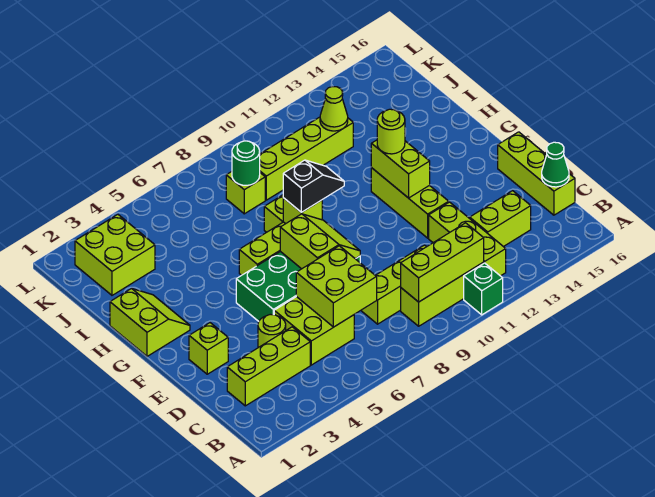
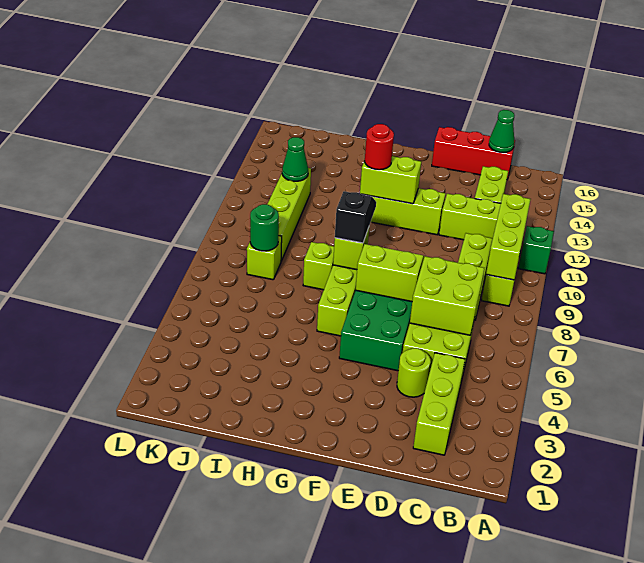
lime 1x3 brick [498,132,575,215] -> red 1x3 brick [432,127,515,180]
lime 1x1 brick [189,323,228,374] -> none
lime 2x2 slope [110,288,190,356] -> none
lime 1x1 round brick [377,109,405,154] -> red 1x1 round brick [365,124,394,170]
lime 2x2 brick [75,214,155,295] -> none
lime 1x1 cone [320,87,348,131] -> green 1x1 cone [282,137,308,181]

